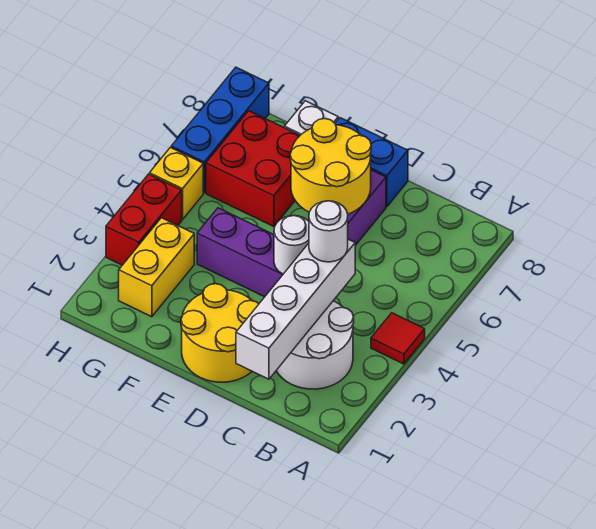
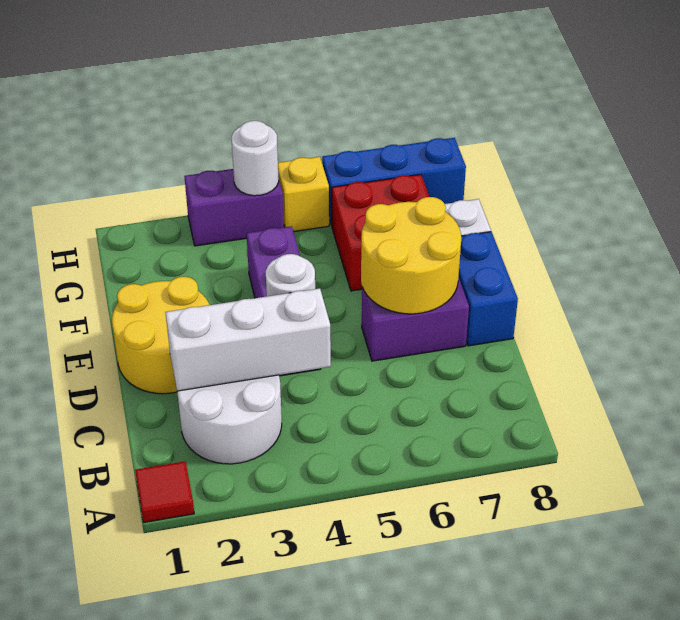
red 1x1 tile [371,313,425,364] -> red 1x1 tile moved to [135,461,194,522]
white 1x4 brick [236,239,355,379] -> white 1x3 brick [165,288,331,391]
white 1x1 round brick [309,201,348,262] -> white 1x1 round brick moved to [232,121,279,196]
yellow 1x2 brick [119,218,194,317] -> none
red 1x2 brick [106,174,182,265] -> purple 1x2 brick [184,169,284,246]

